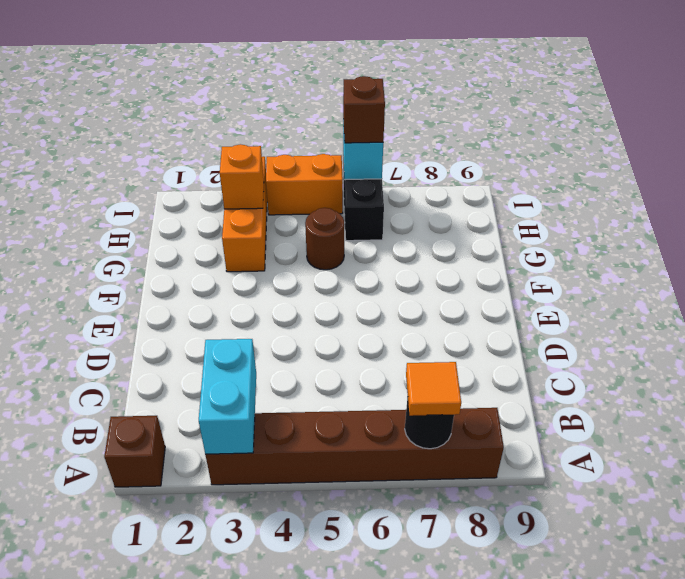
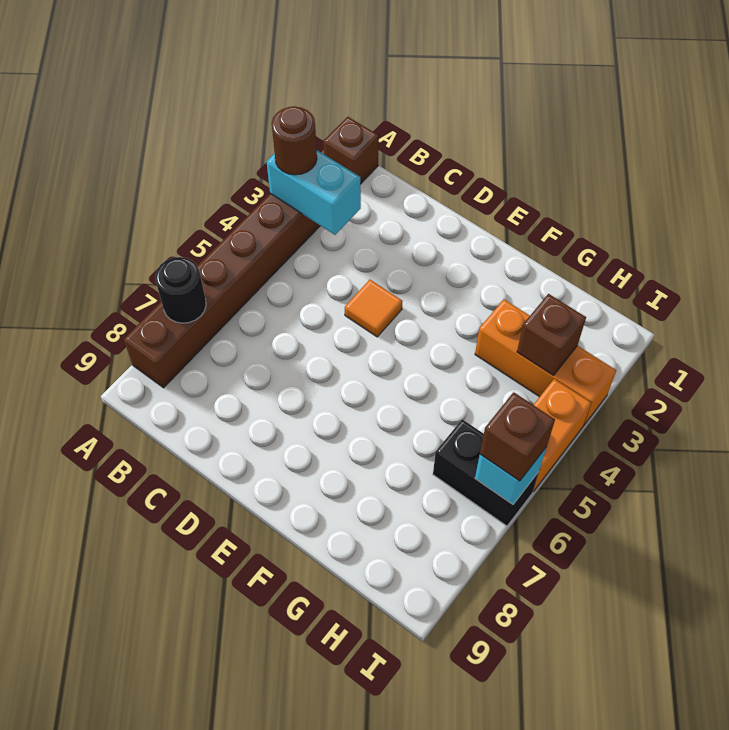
orange 1x1 tile [406,362,461,416] -> orange 1x1 tile moved to [345,280,402,337]
brown 1x1 round brick [305,208,344,270] -> brown 1x1 round brick moved to [272,106,317,175]
orange 1x1 brick [220,144,264,209] -> brown 1x1 brick [517,294,586,375]

